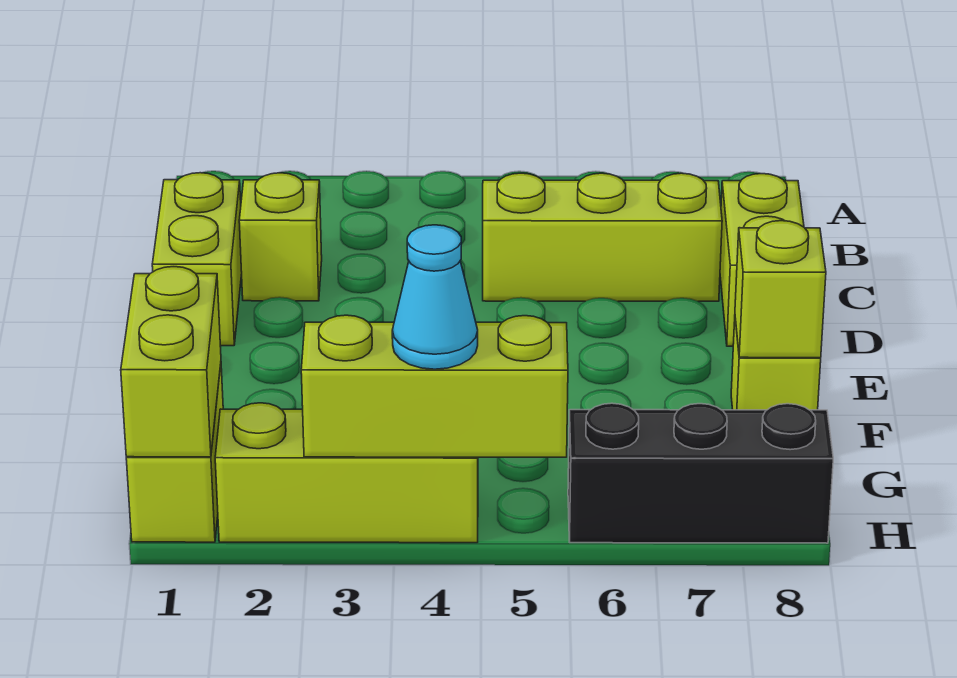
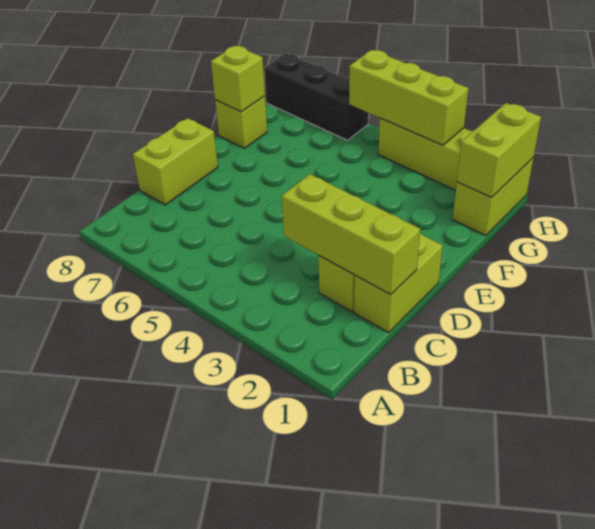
lime 1x3 brick [483,173,722,301] -> lime 1x3 brick moved to [282,174,420,295]
cyan 1x1 cone [392,225,478,369] -> none

